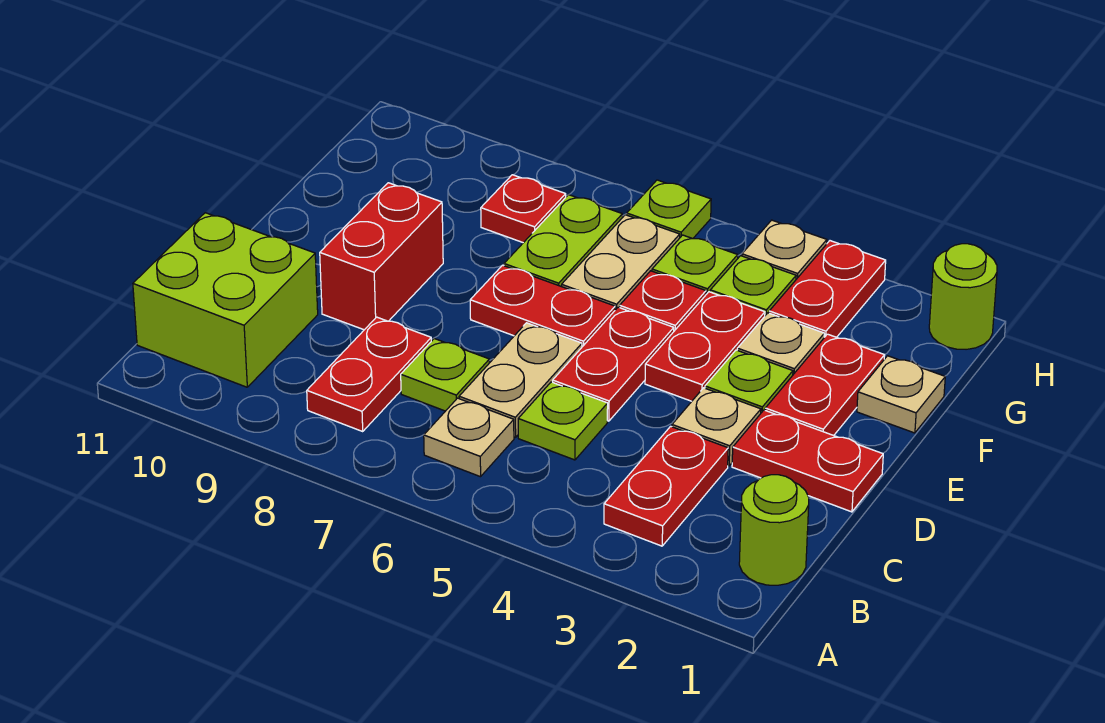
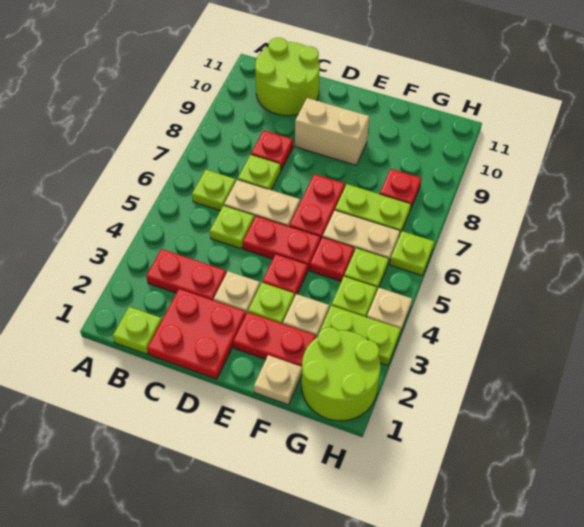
lime 1x1 round brick [739,475,809,585] -> lime 1x1 plate [113,307,162,354]
tan 1x1 plate [424,398,514,477] -> lime 1x1 plate [192,170,236,211]
red 1x2 plate [307,317,431,431] -> red 1x1 plate [251,130,293,170]
lime 2x2 brick [133,213,318,387] -> lime 2x2 round brick [255,38,320,116]
red 1x2 plate [732,410,883,512] -> red 2x2 plate [147,289,246,379]
red 1x2 brick [320,183,443,330] -> tan 1x2 brick [295,98,369,165]
red 1x2 plate [645,292,765,401] -> red 1x1 plate [262,254,308,297]
red 1x2 plate [769,241,886,337] -> lime 1x2 plate [320,306,401,365]
lime 1x1 round brick [929,244,997,349] -> lime 2x2 round brick [302,327,381,421]

